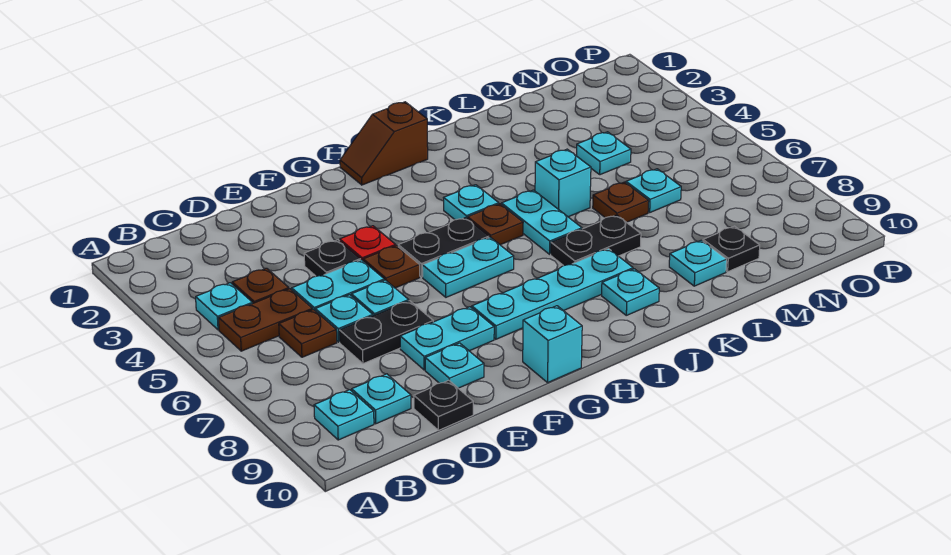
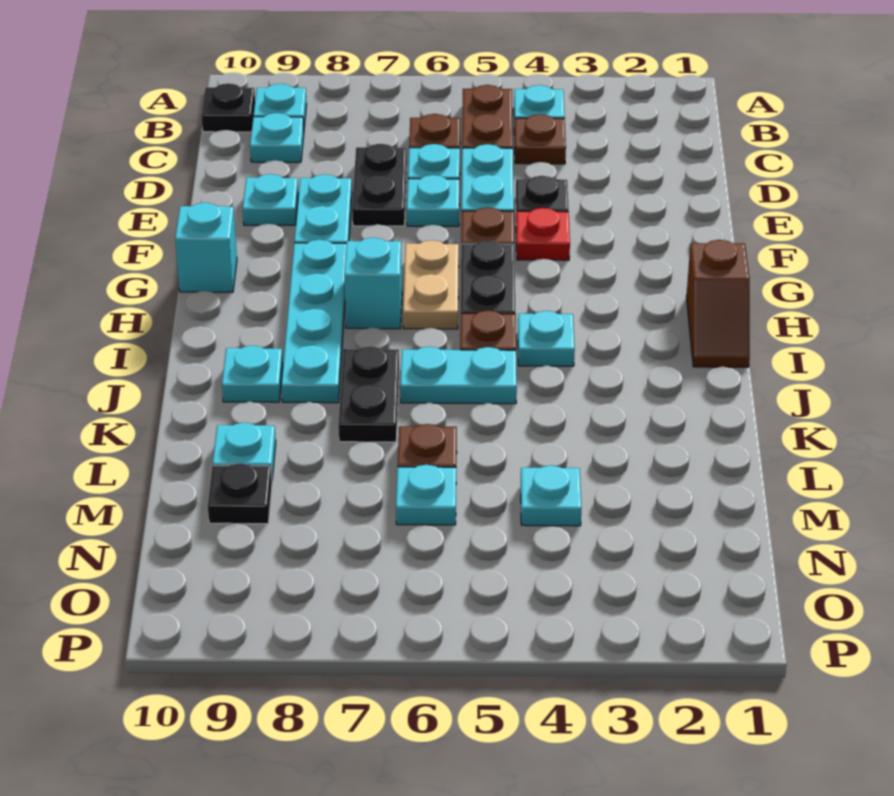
black 1x1 plate [414,380,473,430] -> black 1x1 plate moved to [201,83,255,132]
cyan 1x2 plate [422,237,514,297] -> tan 1x2 plate [403,240,459,329]
brown 1x2 slope [340,102,428,185] -> brown 1x2 slope turned to [686,240,750,367]
cyan 1x1 brick [535,149,591,217] -> cyan 1x1 brick moved to [344,238,402,329]

